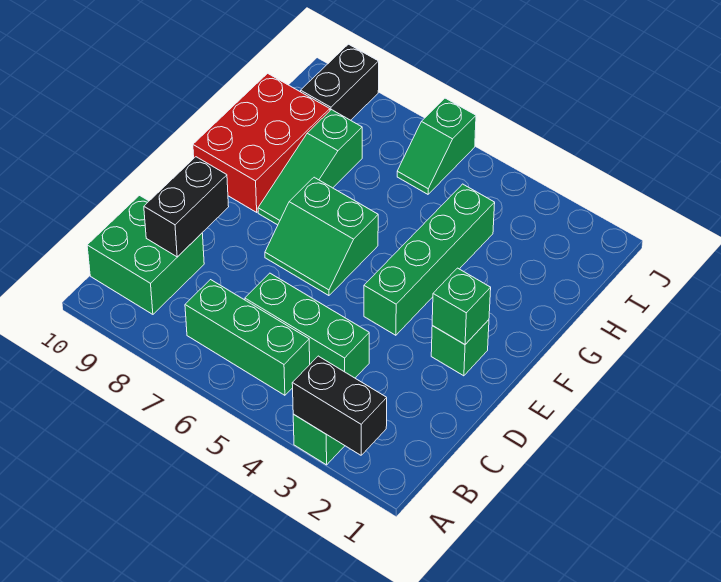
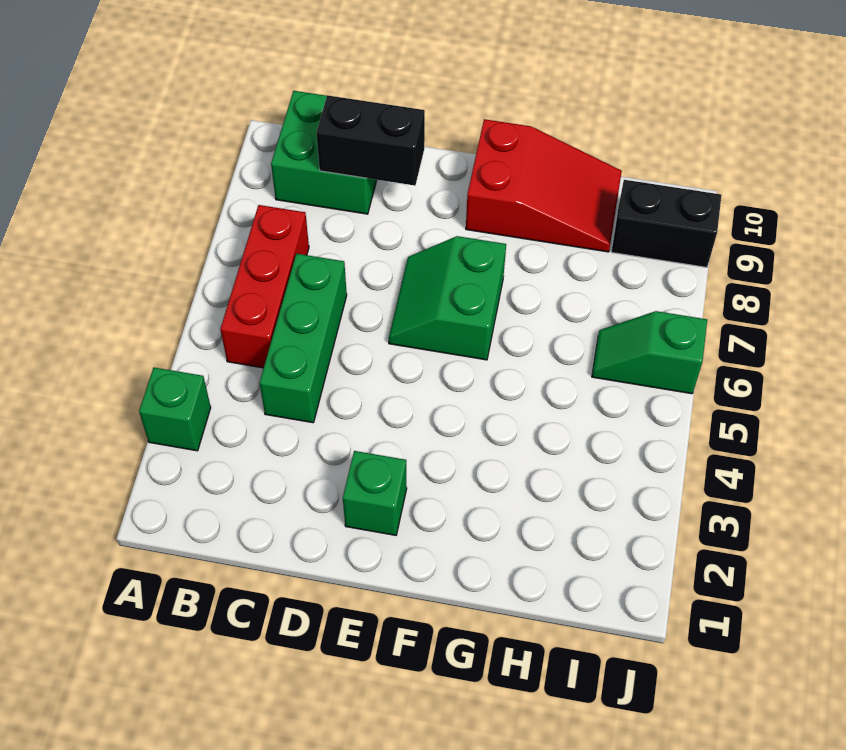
black 1x2 brick [292,356,387,455] -> none
green 1x3 brick [185,280,310,395] -> red 1x3 brick [221,205,309,368]
green 1x1 brick [432,268,491,344] -> none
green 1x4 brick [364,184,495,335] -> none
green 1x3 slope [258,110,362,225] -> none
red 2x3 brick [193,73,330,212] -> red 2x3 slope [466,119,622,252]

